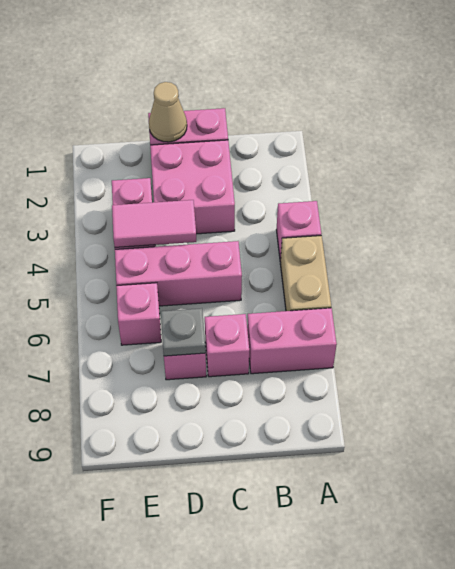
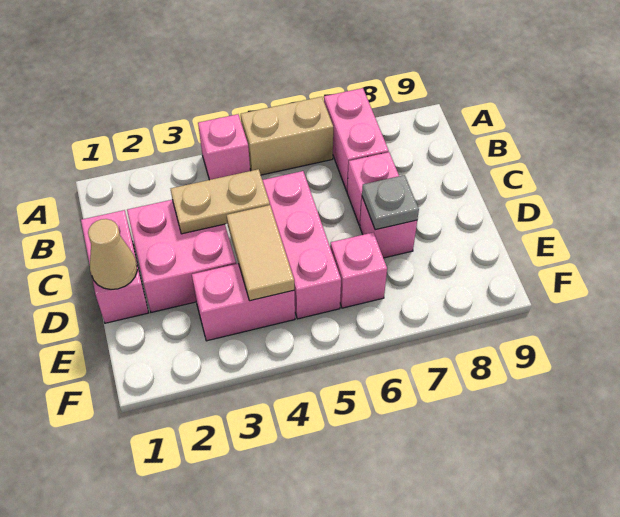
none -> tan 1x2 plate [171,169,270,234]
pink 1x2 tile [112,200,196,247] -> tan 1x2 tile [227,205,294,301]

